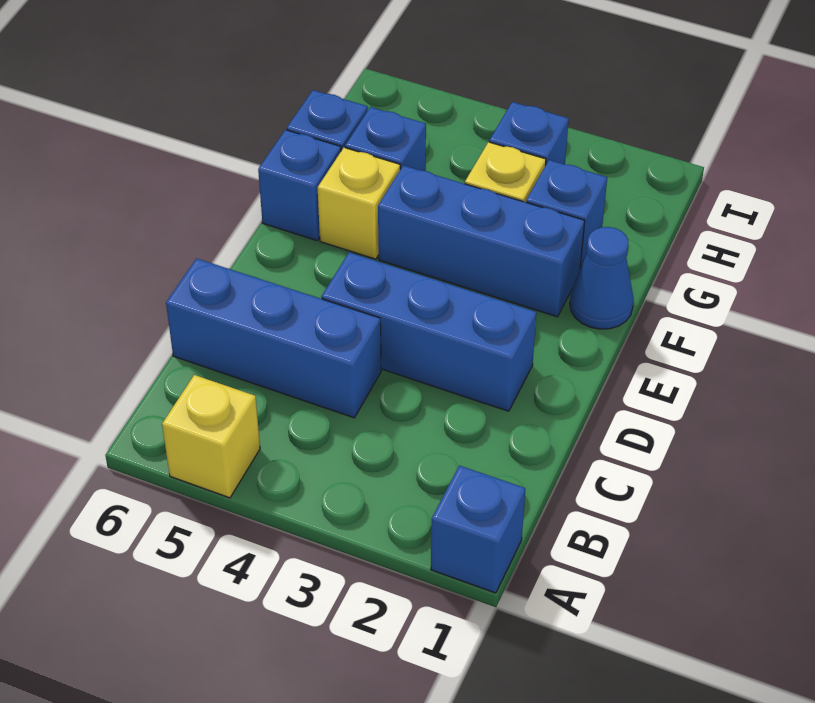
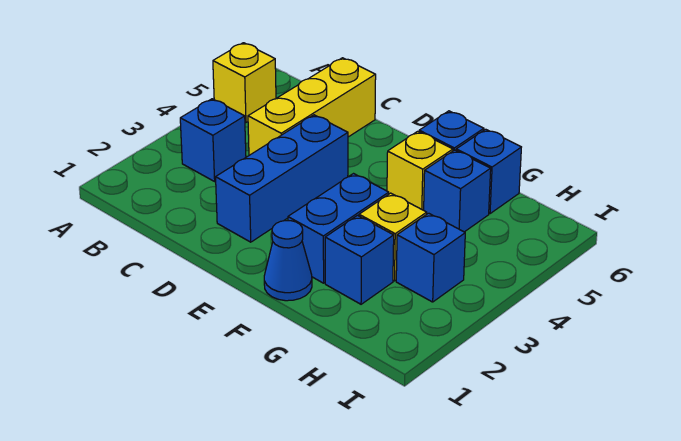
blue 1x1 brick [431,466,525,593] -> blue 1x1 brick moved to [180,99,246,181]
blue 1x3 brick [166,258,381,418] -> yellow 1x3 brick [248,58,376,155]
blue 1x3 brick [378,165,585,317] -> blue 1x2 brick [288,174,389,283]

